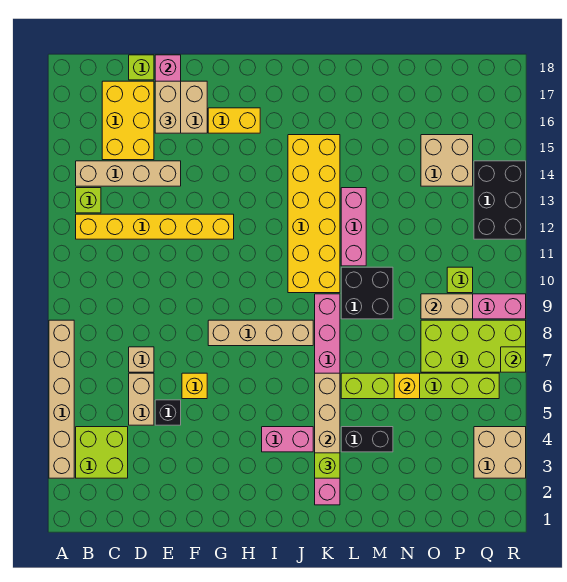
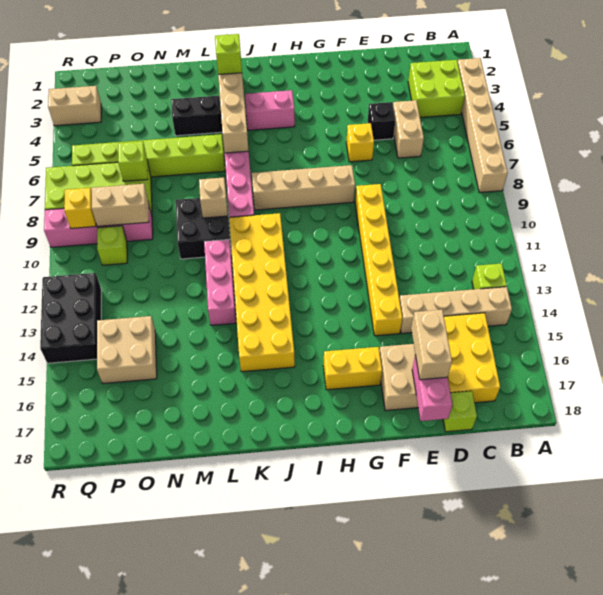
yellow 1x6 brick [76,214,234,239] -> yellow 1x6 brick turned to [355,184,402,336]
tan 1x1 brick [129,347,154,372] -> tan 1x1 brick moved to [199,178,228,218]
yellow 1x1 brick [394,373,420,399] -> yellow 1x1 brick moved to [64,188,96,228]
tan 2x2 brick [474,427,526,478] -> tan 1x2 brick [48,86,101,126]
lime 1x1 brick [501,347,526,372] -> lime 1x1 brick moved to [118,141,148,181]

